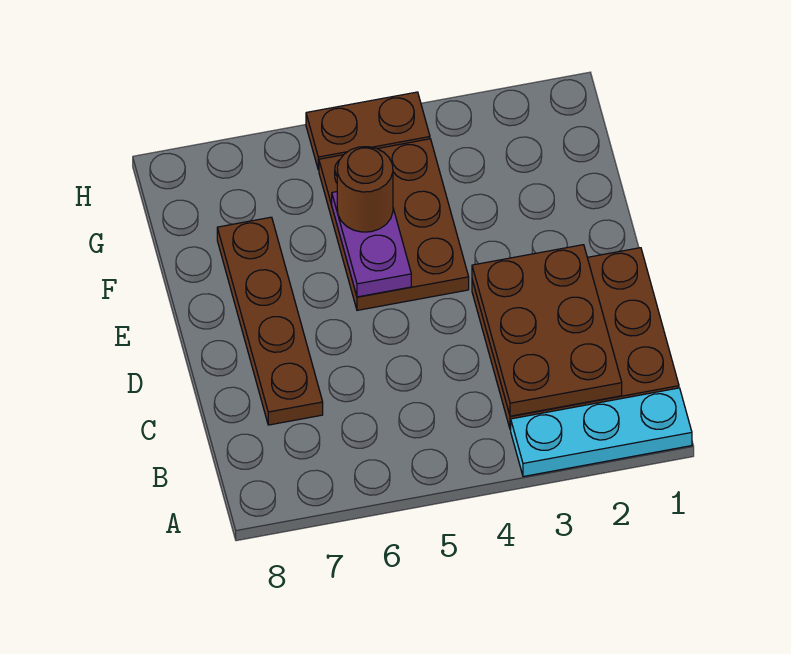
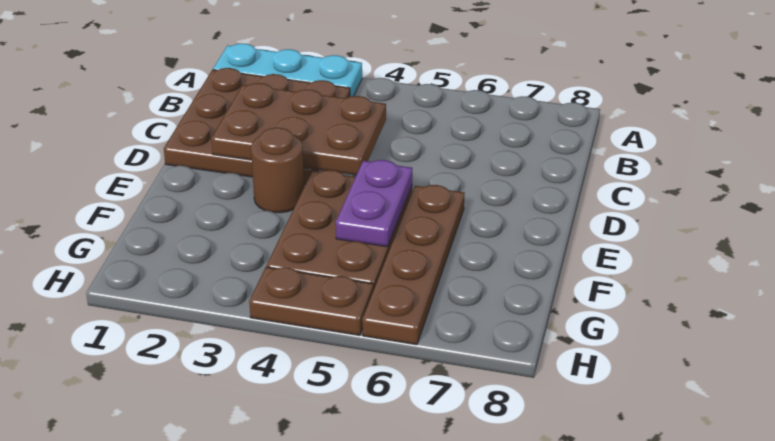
brown 2x3 plate [472,245,622,416] -> brown 2x3 plate turned to [211,83,386,175]
brown 1x4 plate [217,217,323,425] -> brown 1x4 plate moved to [362,185,465,345]
brown 1x1 round brick [337,147,393,232] -> brown 1x1 round brick moved to [251,128,304,213]

